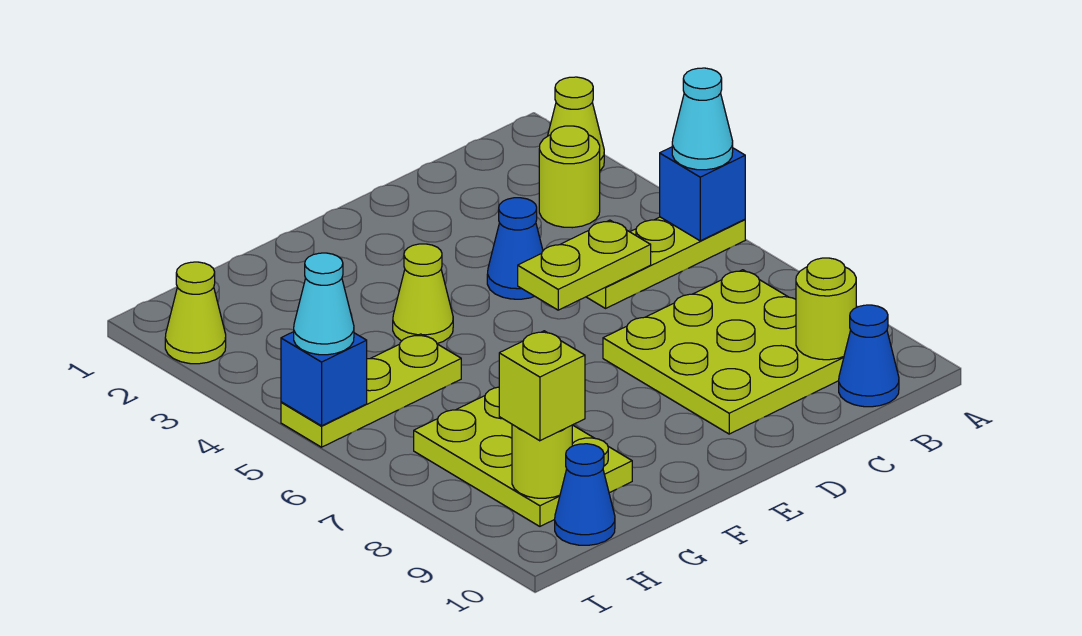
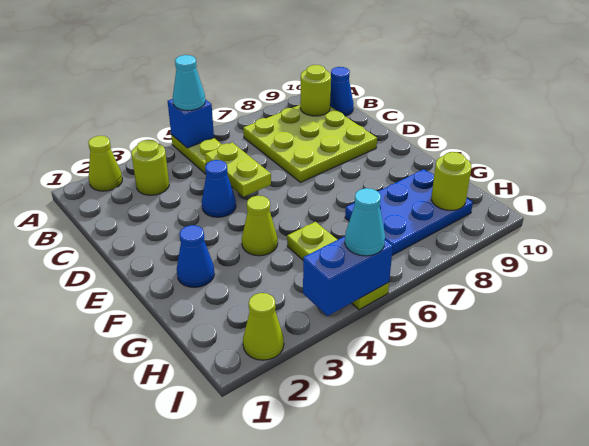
lime 2x3 plate [414,387,632,526] -> blue 2x3 plate [345,169,473,255]
lime 1x1 brick [499,331,585,441] -> none
blue 1x1 cone [555,444,615,545] -> blue 1x1 cone moved to [177,225,214,287]
blue 1x1 brick [281,332,367,426] -> blue 1x2 brick [303,236,393,316]

